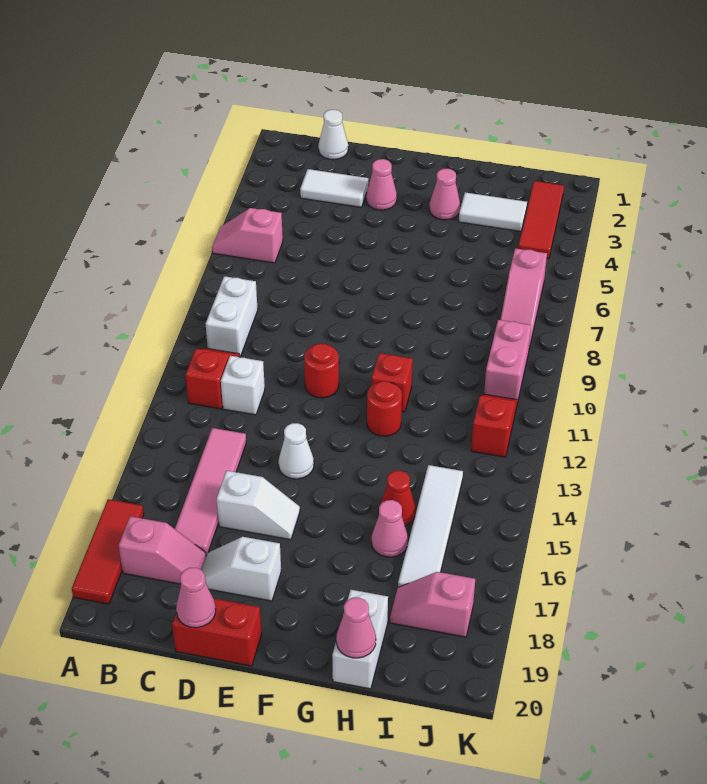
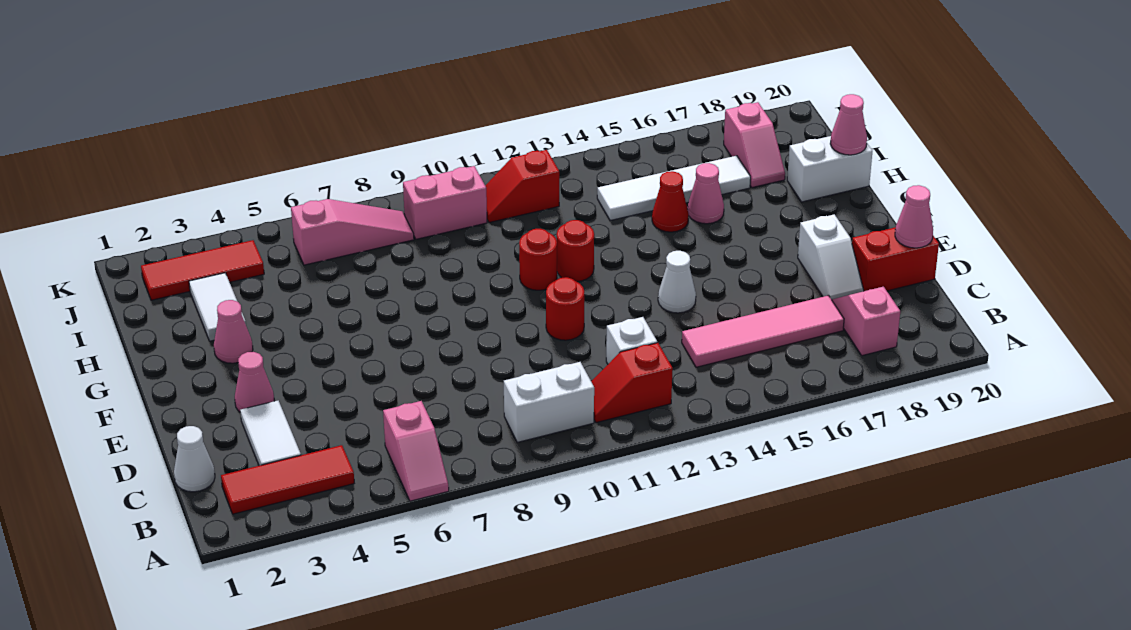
red 1x3 tile [72,499,144,604] -> red 1x3 tile moved to [221,445,354,514]
white 1x2 slope [217,471,300,540] -> none
red 1x2 brick [172,598,262,666] -> red 1x2 brick turned to [852,227,939,291]
red 1x1 brick [372,353,413,412] -> red 1x1 round brick [519,229,557,290]

